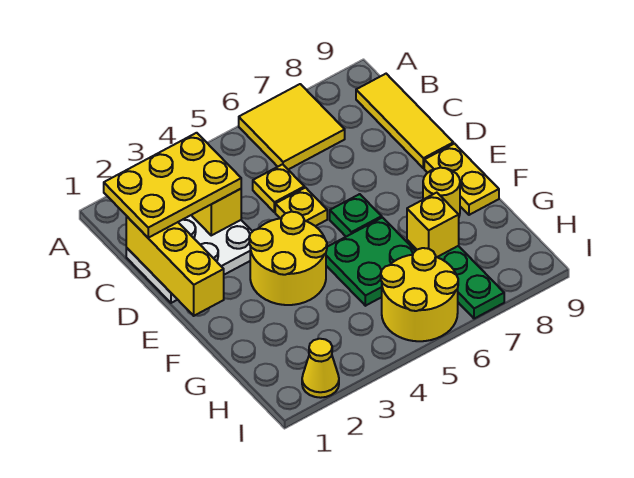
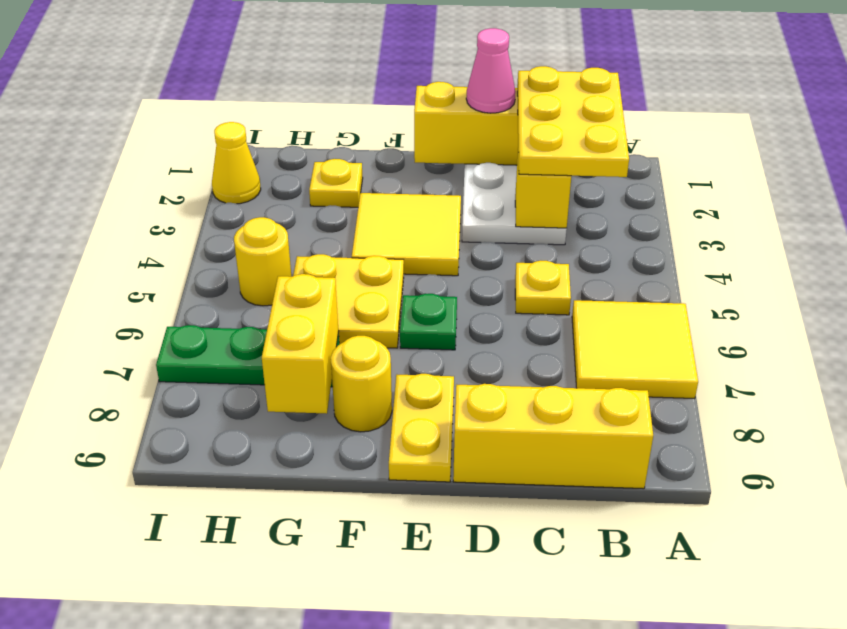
yellow 1x3 tile [356,74,453,168] -> yellow 1x3 brick [453,384,653,489]
none -> pink 1x1 cone [466,28,516,113]
yellow 1x1 plate [275,188,327,226] -> yellow 1x1 plate moved to [309,159,363,207]
yellow 2x2 round brick [249,212,327,305] -> yellow 2x2 tile [352,193,461,276]
yellow 1x2 plate [424,144,499,215] -> yellow 1x2 plate turned to [389,374,454,482]
green 2x2 plate [326,218,415,306] -> yellow 2x2 plate [293,254,404,348]
yellow 1x1 brick [407,193,459,257] -> yellow 1x2 brick [262,274,338,414]
yellow 2x2 round brick [381,248,458,341] -> yellow 1x1 round brick [234,217,292,306]

